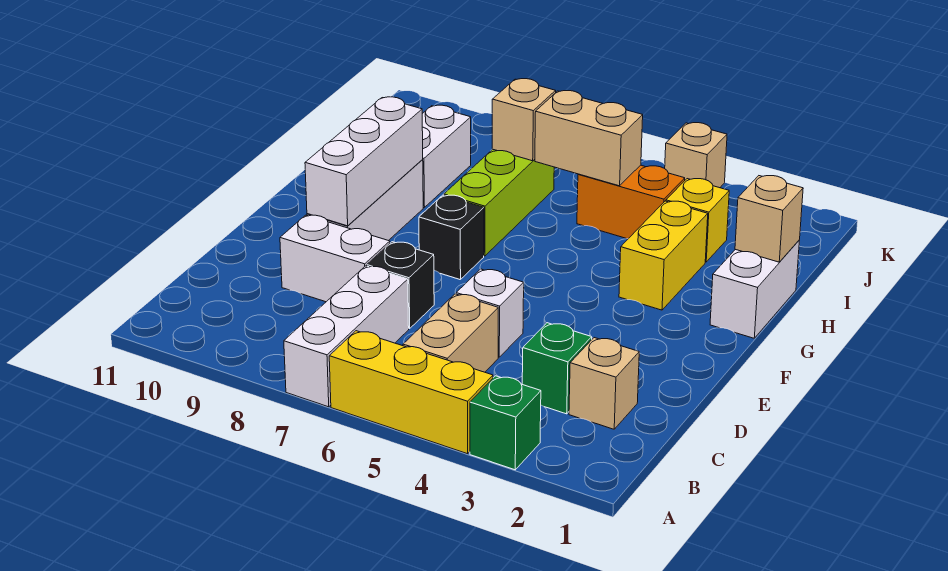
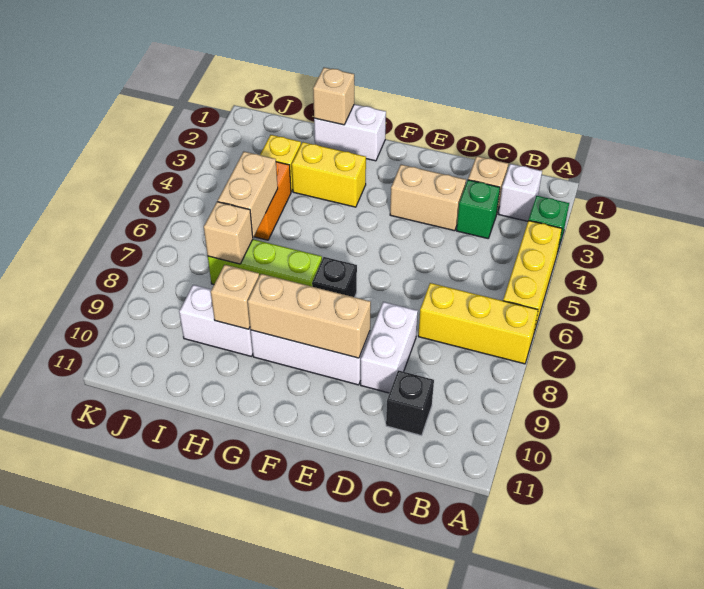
white 1x3 brick [284,266,409,407] -> yellow 1x3 brick [418,283,538,364]
tan 1x2 brick [403,294,498,372] -> tan 1x2 brick moved to [390,165,466,231]
white 1x1 brick [456,269,524,357] -> white 1x1 brick moved to [499,164,542,221]
black 1x1 brick [367,242,434,329] -> black 1x1 brick moved to [386,370,434,436]
white 1x3 brick [305,97,423,226] -> tan 1x3 brick [248,274,371,358]
tan 1x1 brick [665,123,727,188] -> tan 1x1 brick moved to [211,265,259,329]

